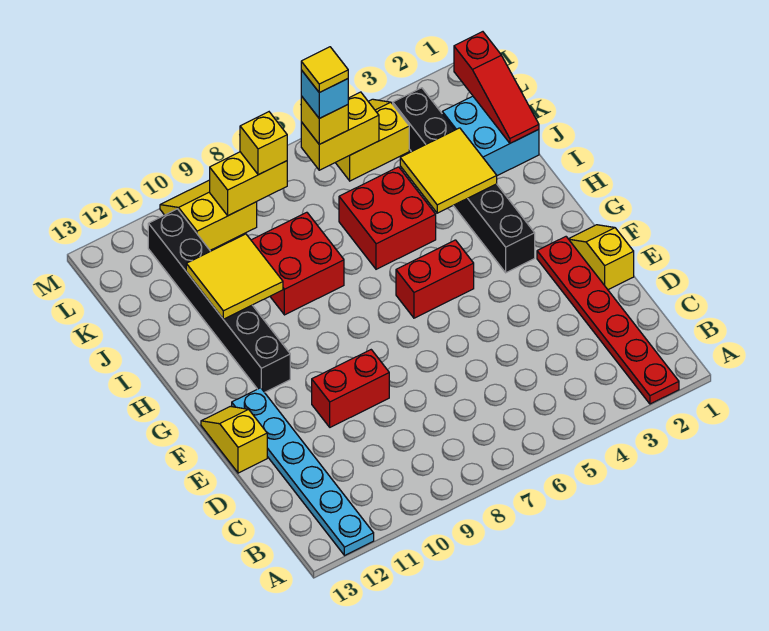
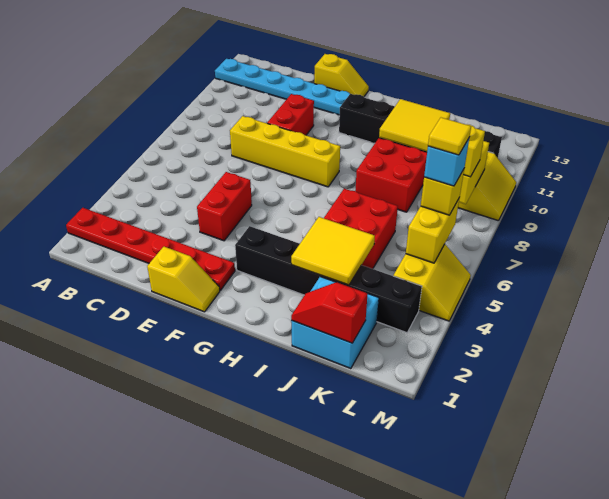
none -> yellow 1x4 brick [230,116,340,187]
red 1x2 brick [396,240,474,318] -> red 1x2 brick moved to [197,172,252,241]
red 1x3 slope [454,32,539,143] -> red 1x2 slope [291,282,368,343]

